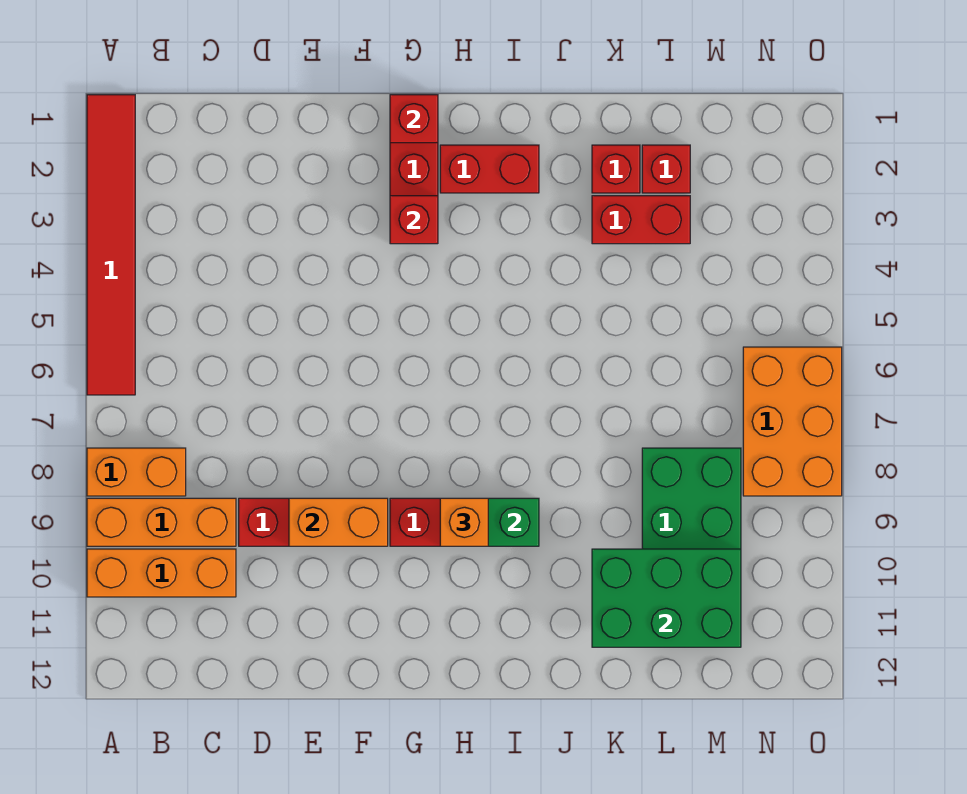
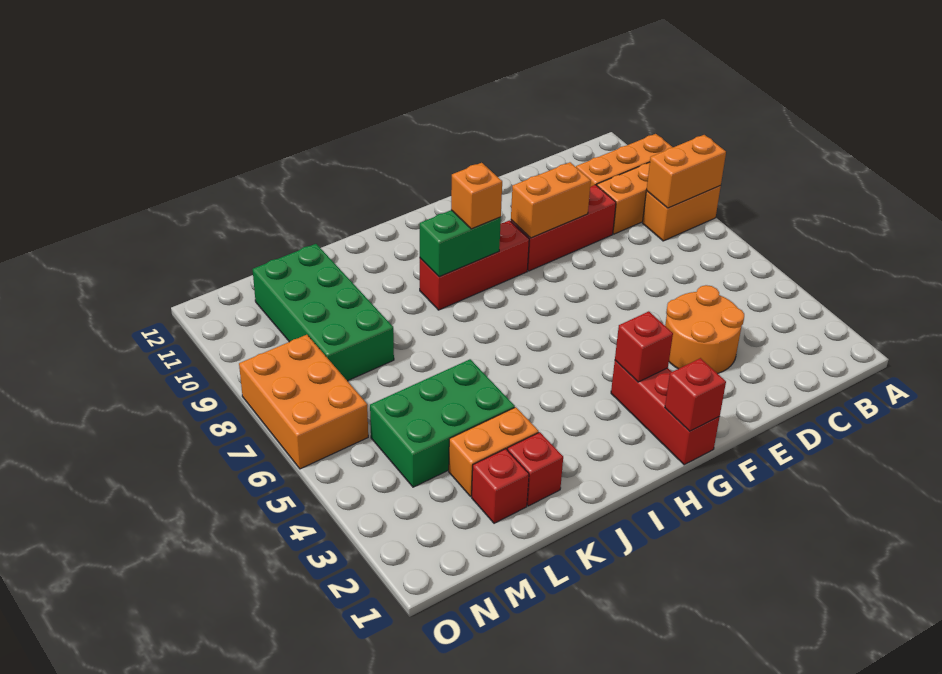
red 1x6 tile [87,95,135,395] -> none
none -> orange 1x2 brick [646,135,726,208]
none -> orange 2x2 round brick [665,285,744,374]
red 1x2 brick [440,145,539,193] -> none
red 1x2 brick [592,196,690,244] -> orange 1x2 brick [449,407,539,497]
green 2x3 brick [592,549,741,647] -> green 2x3 brick moved to [370,359,515,487]

